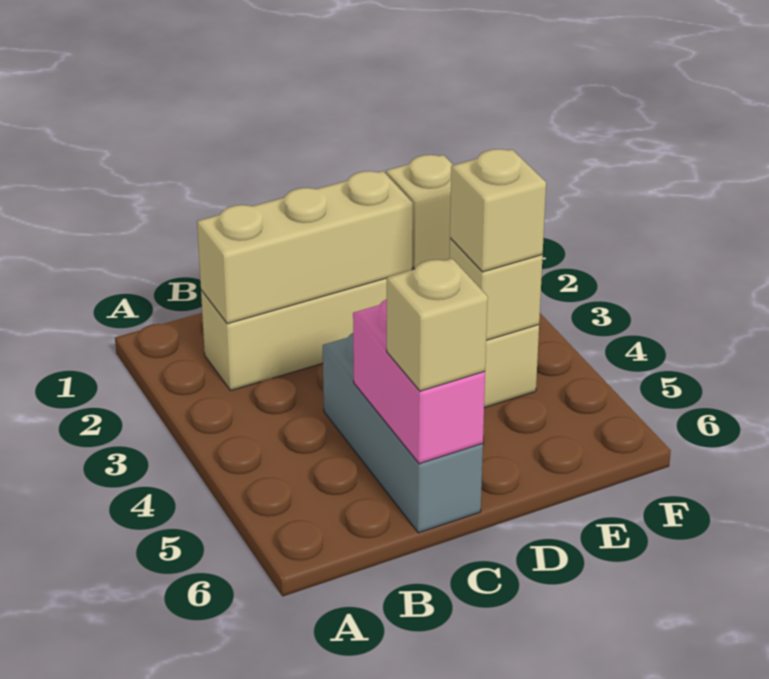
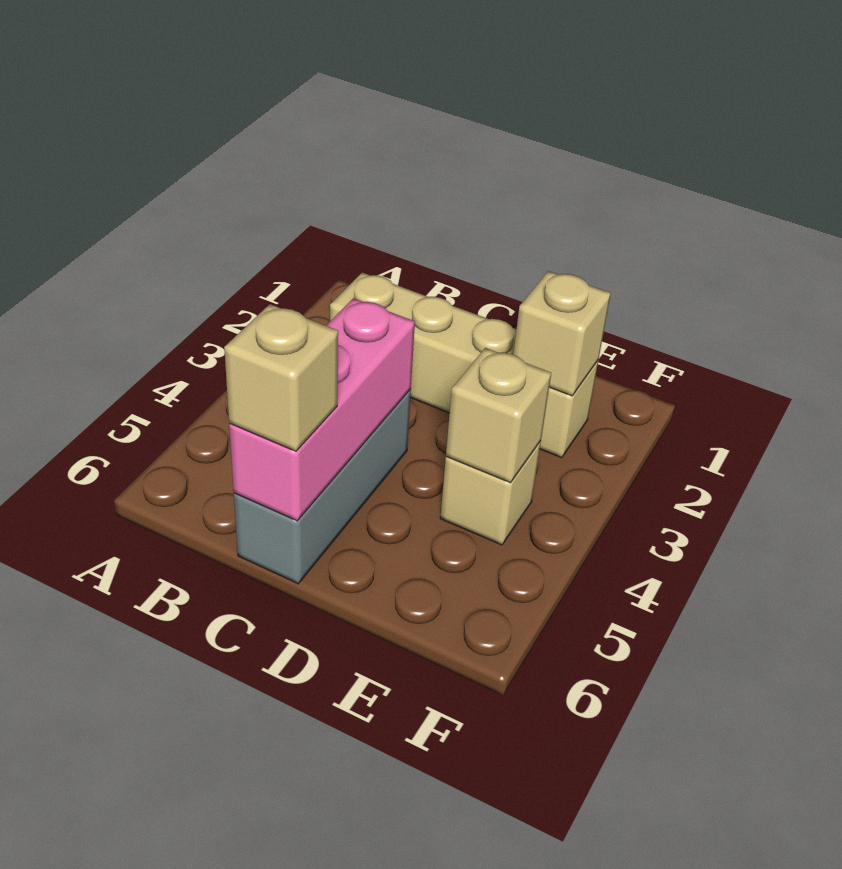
tan 1x3 brick [197,171,413,324] -> none
pink 1x2 brick [353,299,485,464] -> pink 1x3 brick [229,298,415,521]
tan 1x1 brick [450,149,546,272] -> none

